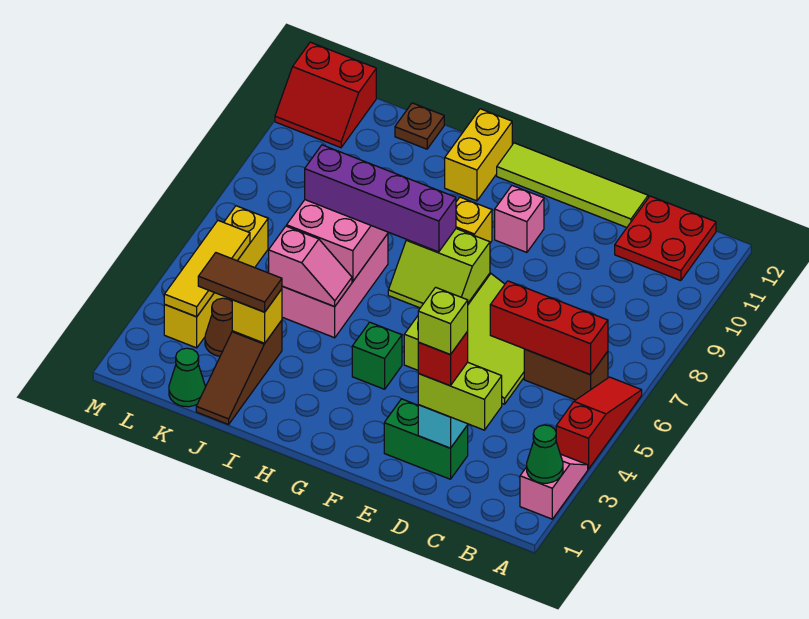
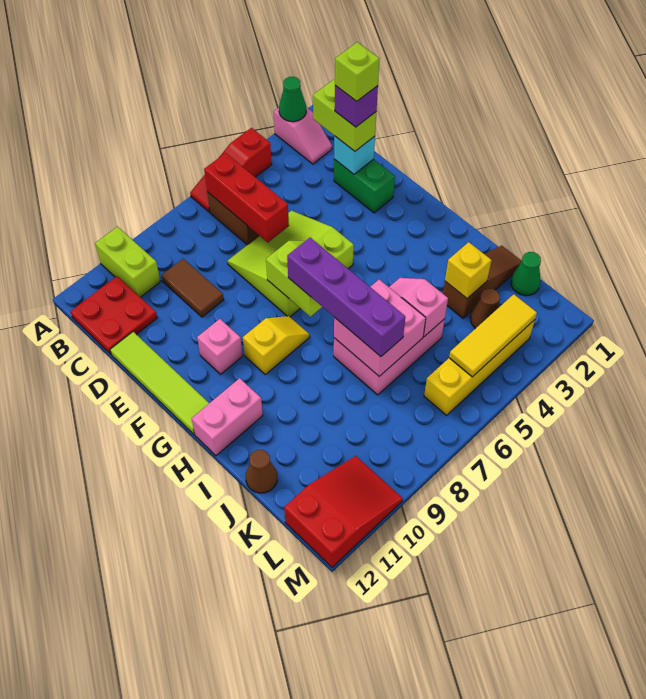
pink 1x2 slope [520,454,588,519] -> pink 1x2 slope turned to [274,107,332,164]
none -> lime 1x2 brick [95,227,161,297]
red 1x1 brick [418,332,468,386] -> purple 1x1 brick [335,86,378,127]
green 1x1 brick [352,322,402,389] -> none
yellow 1x2 brick [445,109,512,201] -> pink 1x2 brick [192,378,263,456]
brown 1x2 tile [198,253,282,312] -> brown 1x2 tile moved to [161,259,224,317]
brown 1x1 plate [395,103,444,149] -> brown 1x1 cone [246,450,277,493]
red 2x2 slope [275,42,376,148] -> red 2x3 slope [284,456,403,567]

